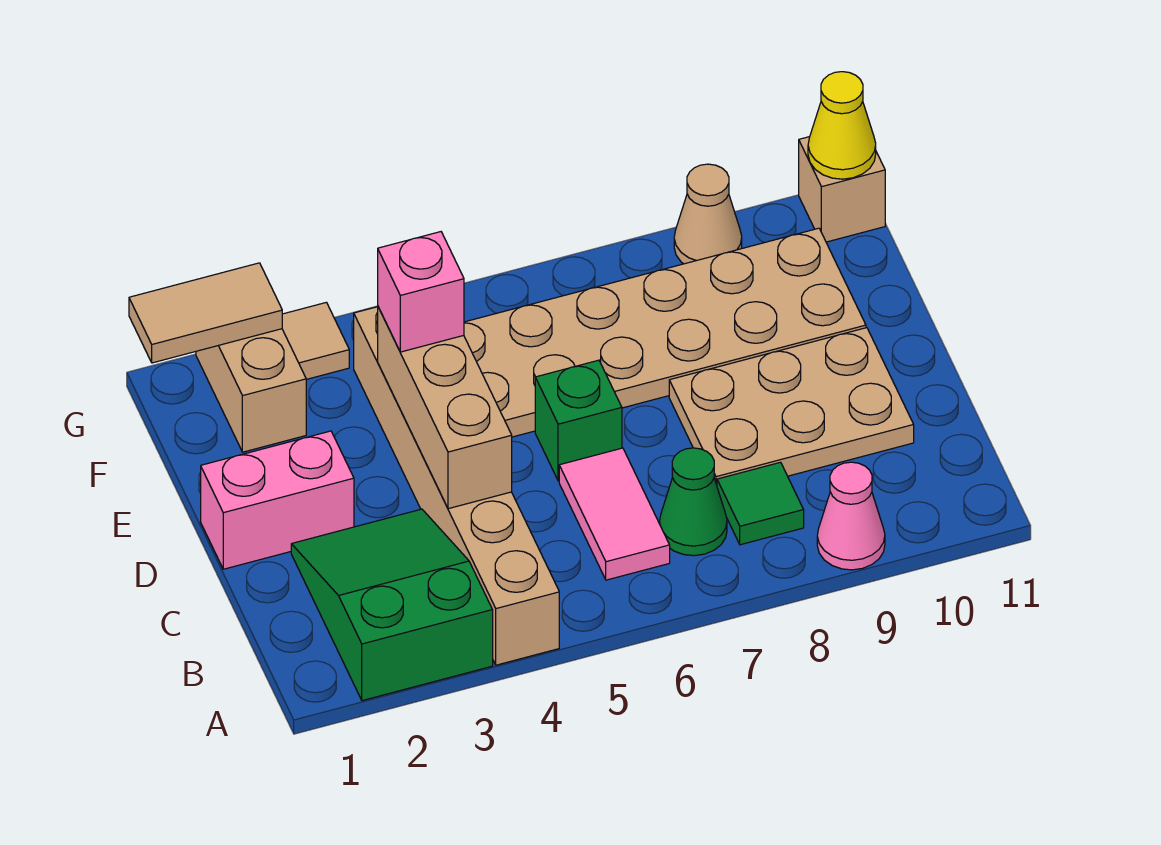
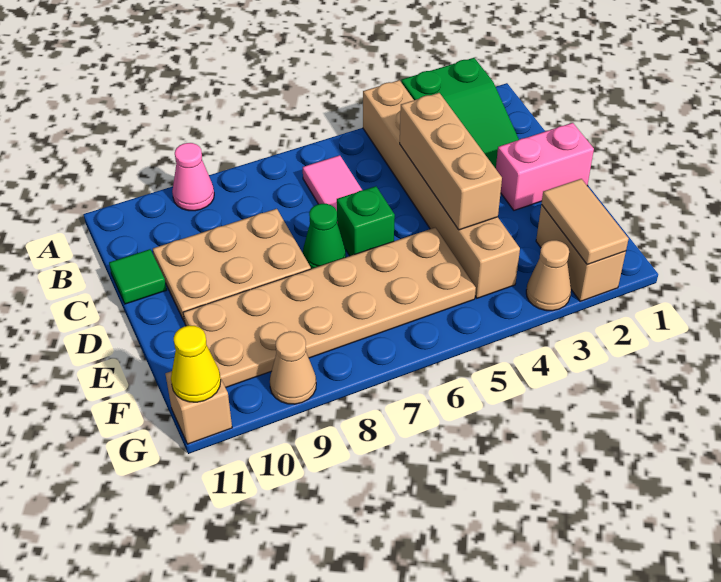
green 1x1 cone [659,448,727,556] -> green 1x1 cone moved to [303,204,346,269]
green 1x1 tile [717,462,804,545] -> green 1x1 tile moved to [109,249,166,304]
pink 1x1 brick [378,232,464,352] -> none
tan 1x2 tile [129,263,282,363] -> tan 1x2 tile turned to [541,179,629,265]
tan 1x1 tile [282,302,349,379] -> tan 1x1 cone [526,240,571,311]

